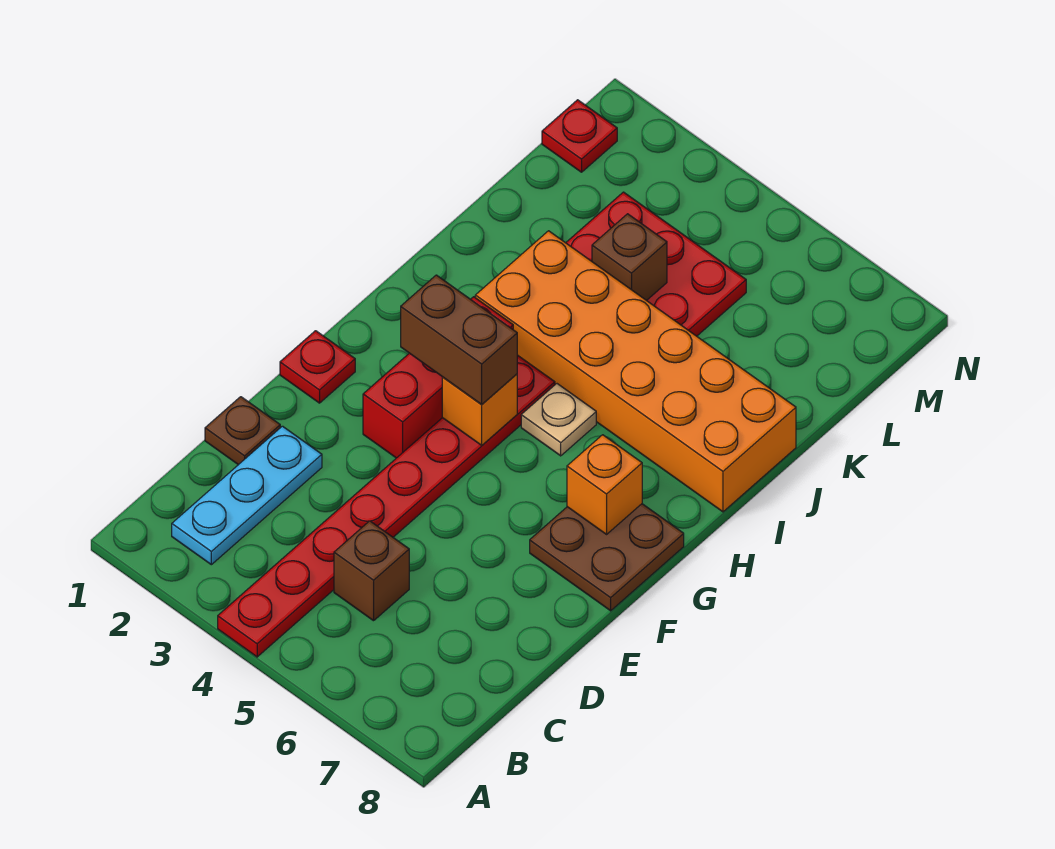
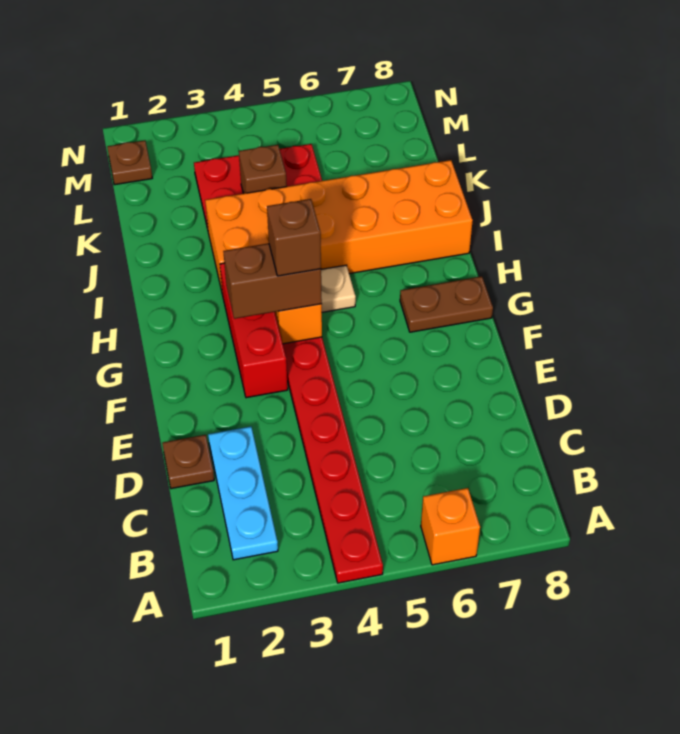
brown 1x1 brick [334,521,409,621] -> brown 1x1 brick moved to [267,199,321,276]
red 1x1 plate [280,331,355,403] -> none
brown 2x2 plate [530,504,684,611] -> brown 1x2 plate [400,276,493,332]
orange 1x1 brick [567,435,642,534] -> orange 1x1 brick moved to [421,488,480,565]
red 1x1 plate [542,100,617,172] -> brown 1x1 plate [107,140,152,185]

